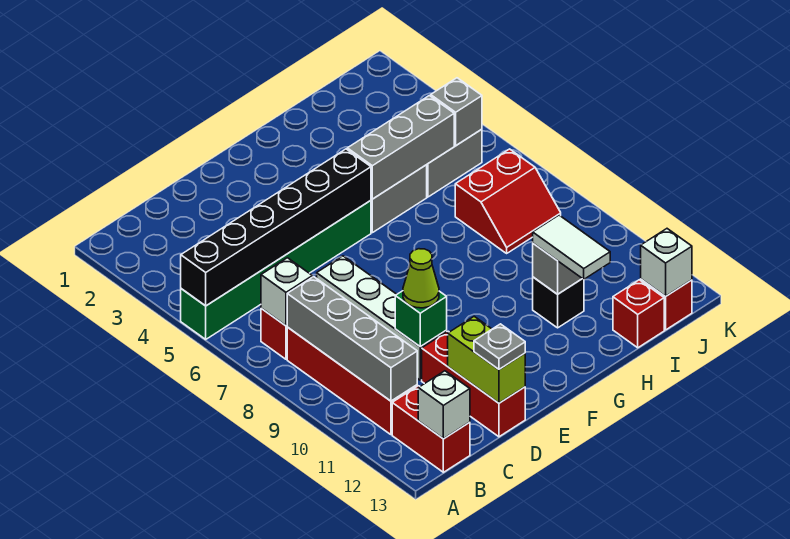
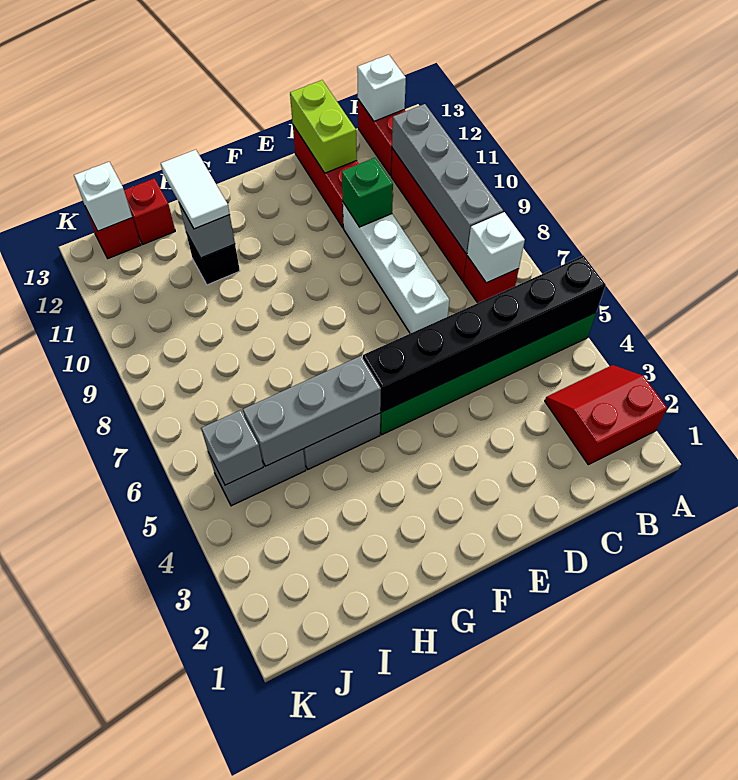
lime 1x1 cone [403,249,439,308] -> none
grey 1x1 plate [474,324,525,369] -> none
red 2x2 slope [455,149,561,253] -> red 2x2 slope moved to [545,365,667,465]

